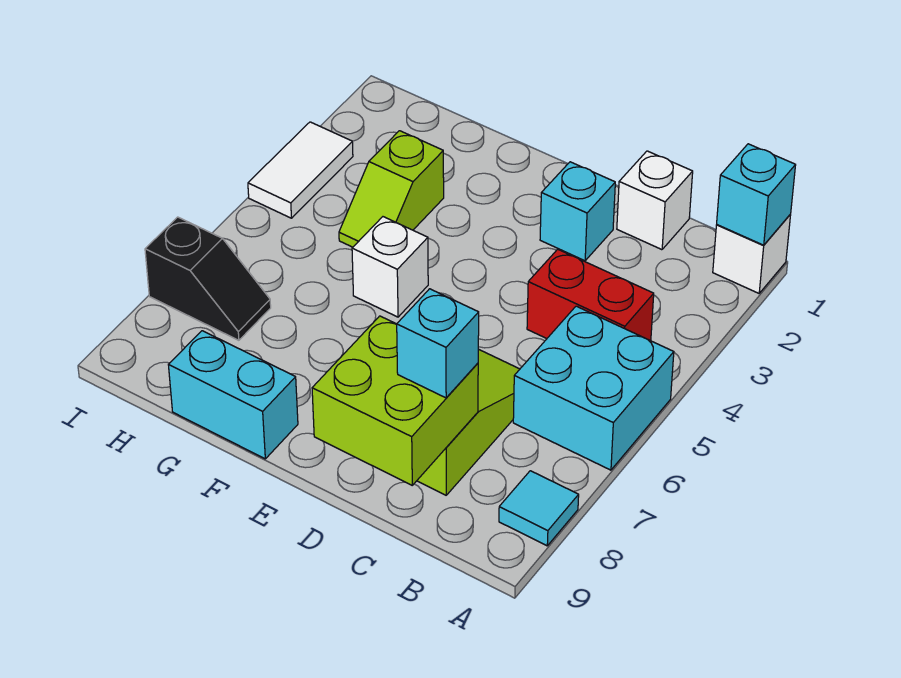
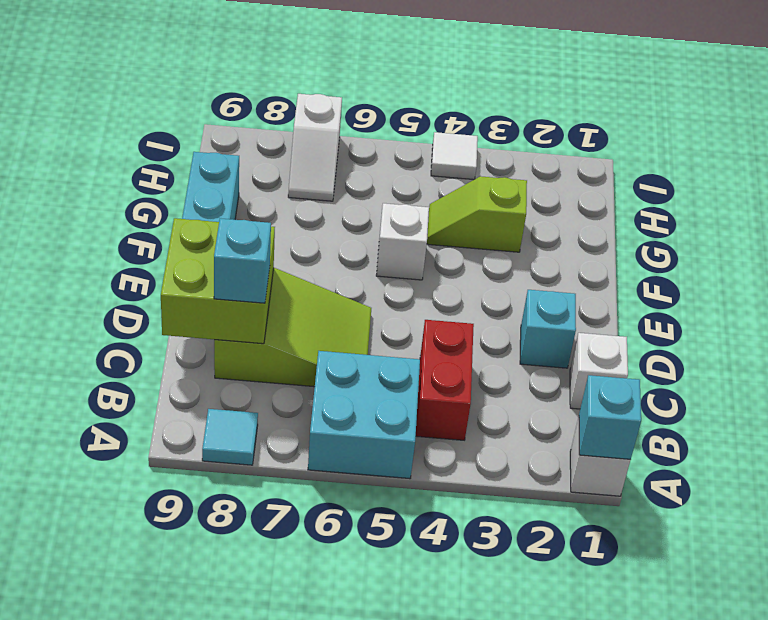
black 1x2 slope [145,217,271,340] -> white 1x2 slope [288,94,342,201]
white 1x2 tile [248,122,353,218] -> white 1x1 tile [431,132,478,180]

